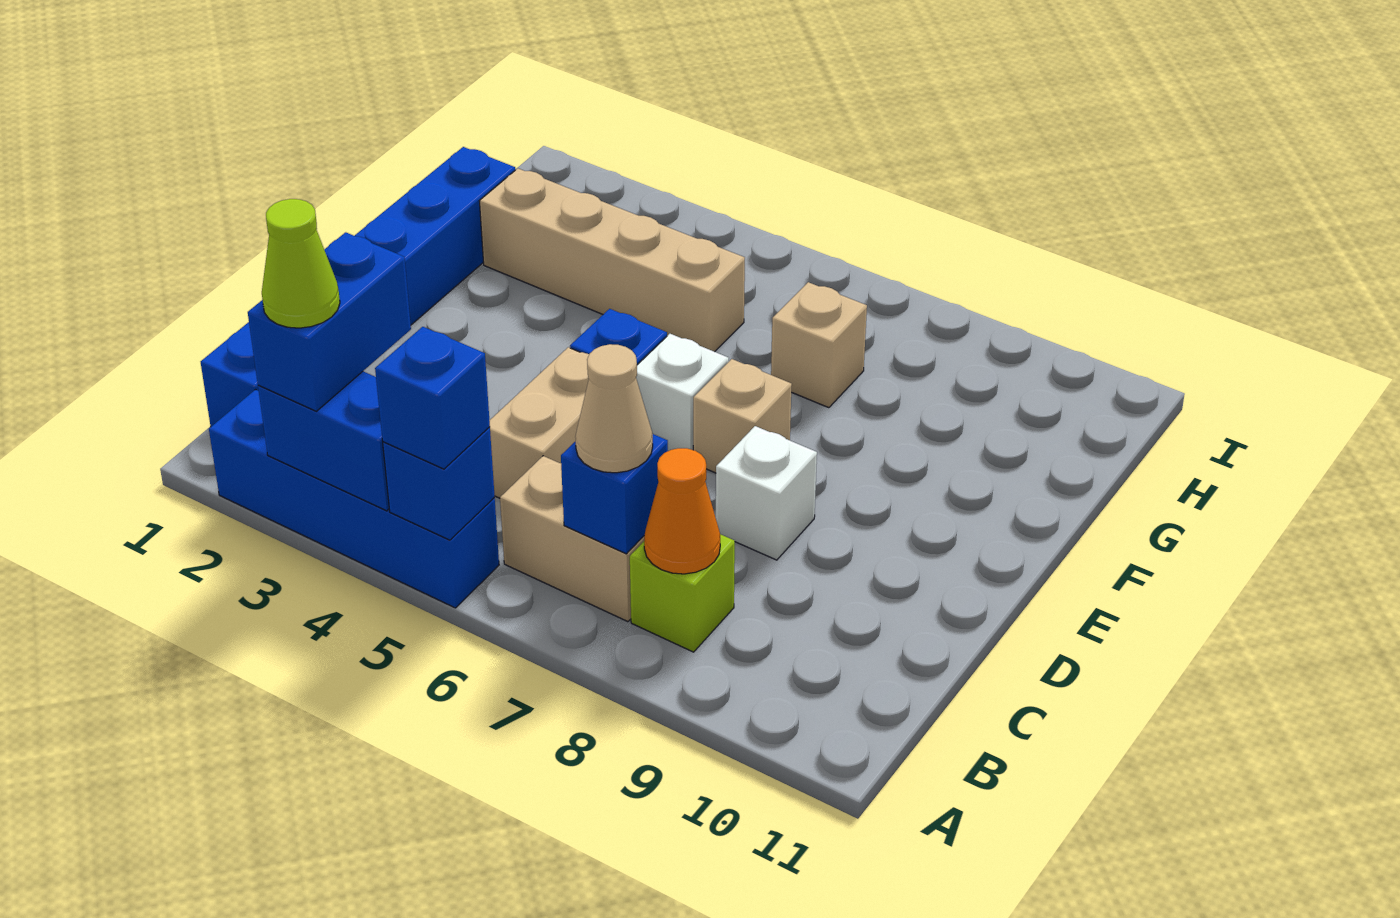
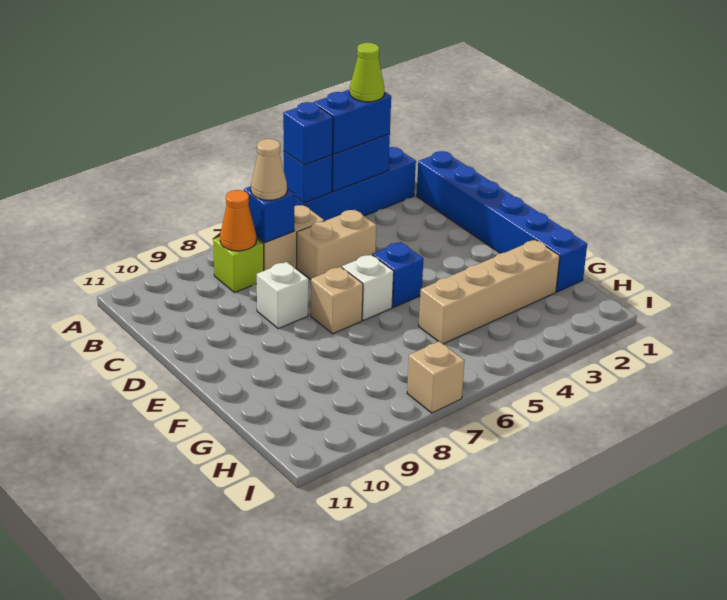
blue 1x2 brick [248,232,411,411] -> blue 1x2 brick turned to [313,90,391,154]
tan 1x2 brick [489,347,589,498] -> tan 1x2 brick turned to [297,209,376,280]
tan 1x1 brick [771,282,867,408] -> tan 1x1 brick moved to [407,341,465,413]

